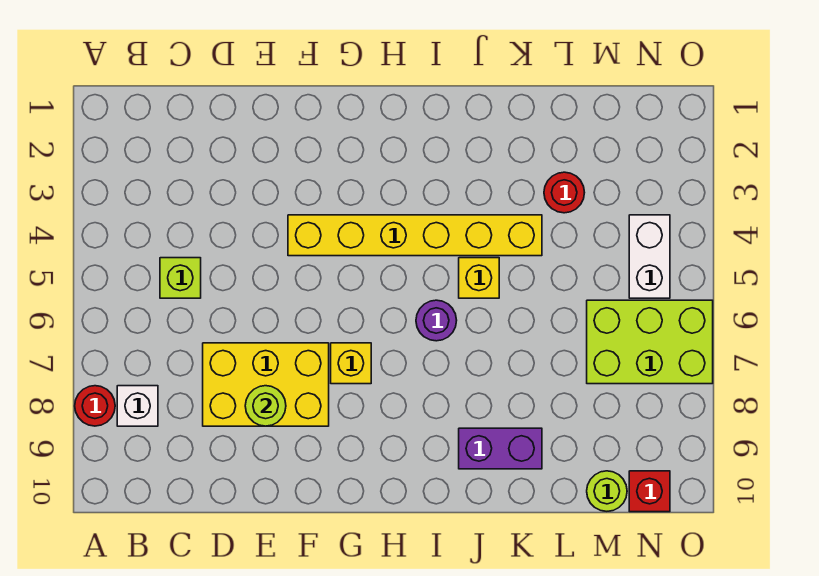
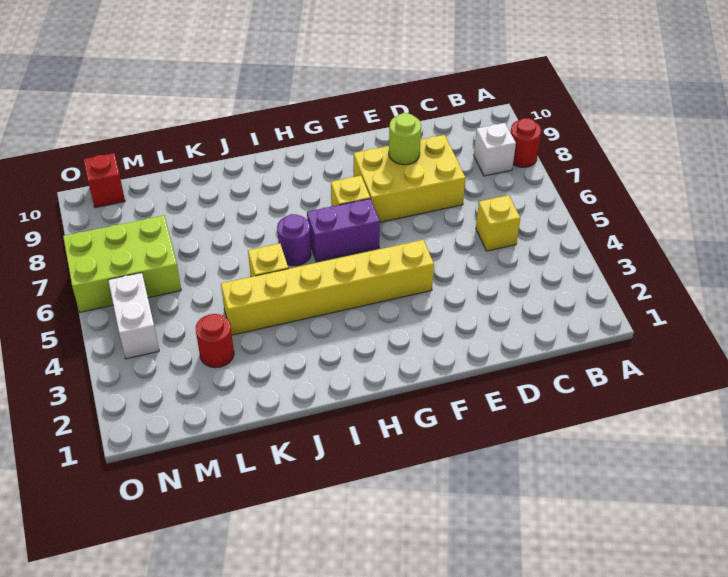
lime 1x1 brick [160,258,201,298] -> yellow 1x1 brick [476,195,520,251]
purple 1x2 brick [459,428,542,469] -> purple 1x2 brick moved to [307,199,380,262]
lime 1x1 round brick [587,471,627,511] -> none

